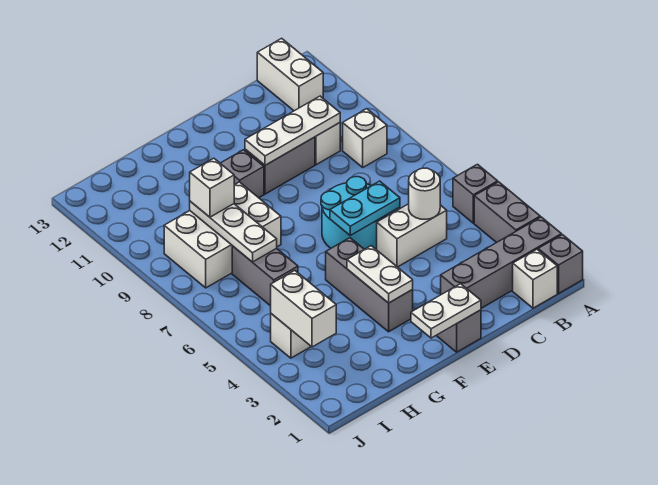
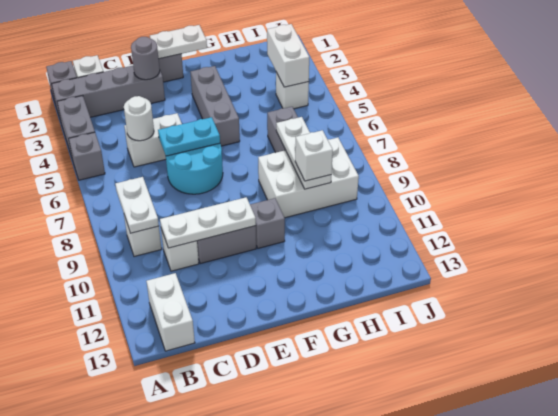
none -> grey 1x1 round brick [131,37,160,80]
white 1x2 plate [347,246,413,303] -> white 1x2 plate moved to [115,177,159,233]

